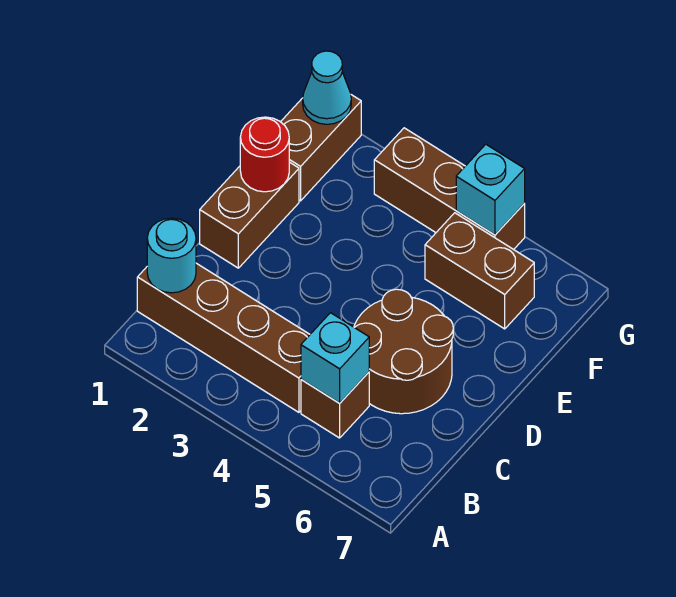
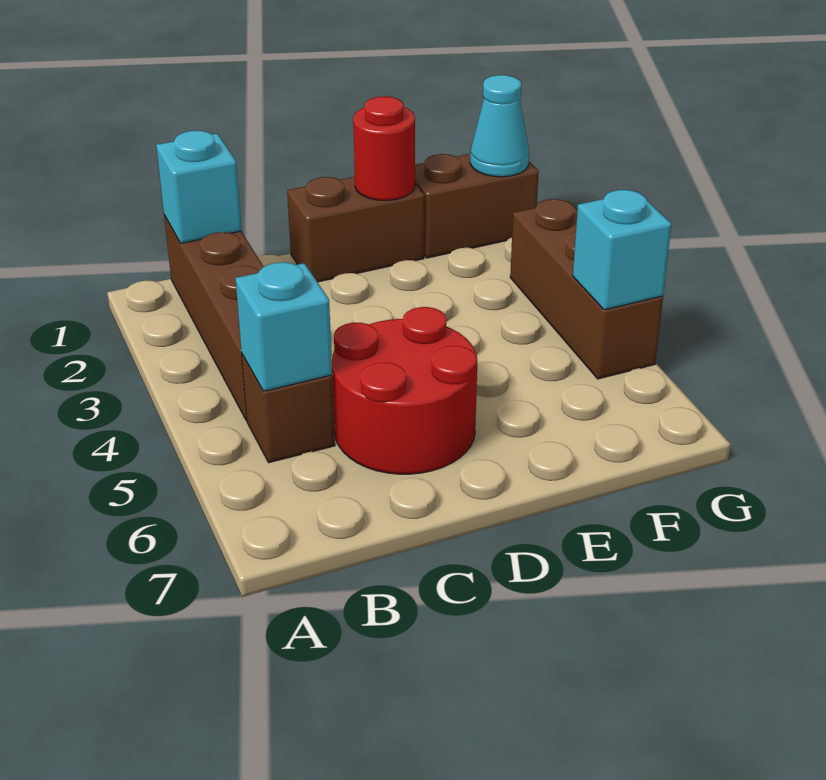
cyan 1x1 round brick [147,218,196,293] -> cyan 1x1 brick [156,131,242,243]
brown 2x2 round brick [354,289,453,414] -> red 2x2 round brick [332,307,477,474]
brown 1x2 brick [425,213,534,329] -> none

